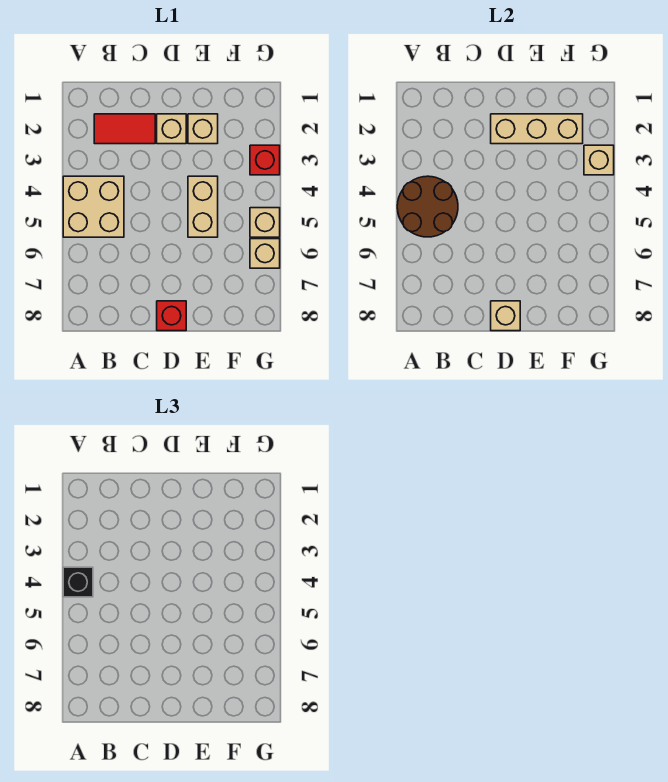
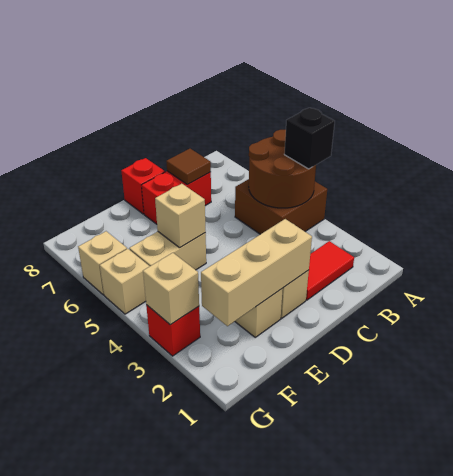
tan 2x2 brick [63,176,124,237] -> brown 2x2 brick [235,179,327,234]
none -> red 1x2 brick [142,171,211,224]
none -> brown 1x1 tile [166,149,211,185]
tan 1x1 brick [491,301,520,331] -> tan 1x1 brick moved to [155,184,206,248]
tan 1x2 brick [188,176,218,237] -> tan 1x2 brick turned to [129,232,206,270]

